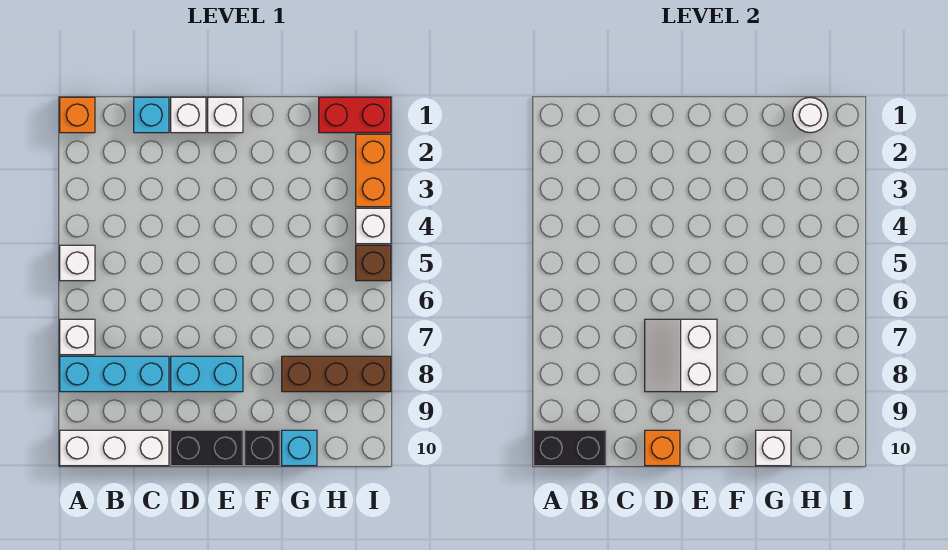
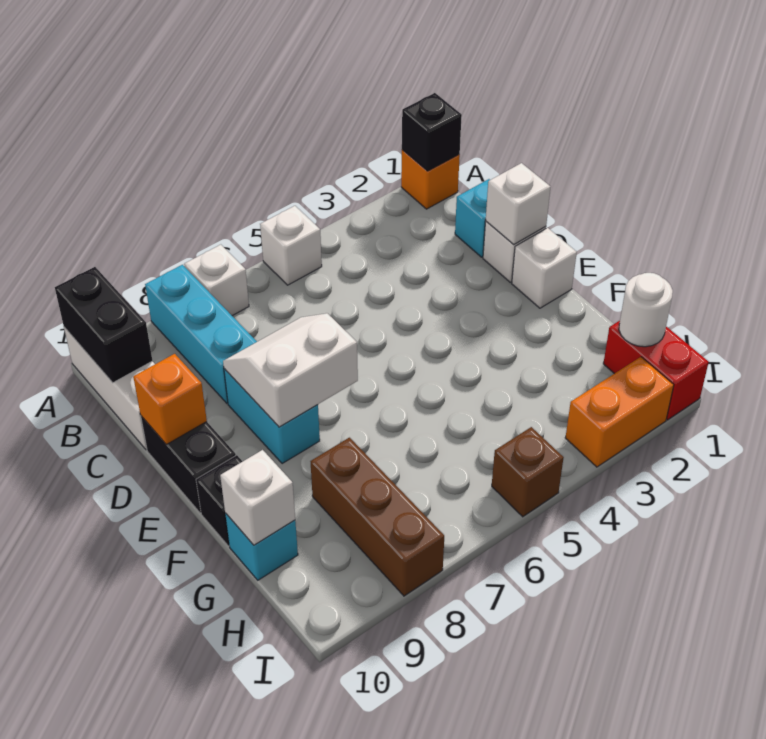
none -> black 1x1 brick [402,93,462,171]
white 1x1 brick [356,208,391,244] -> white 1x1 brick moved to [486,163,550,245]

